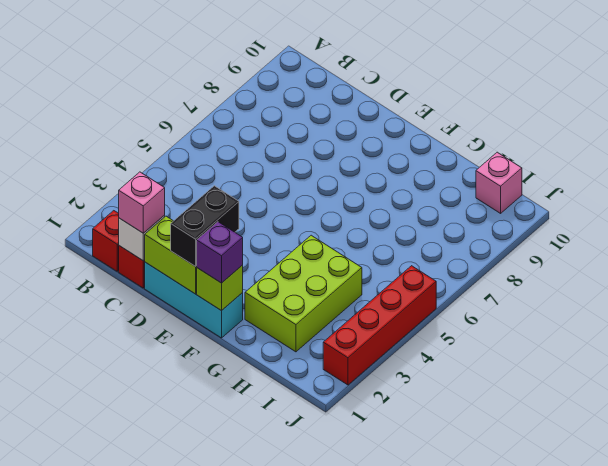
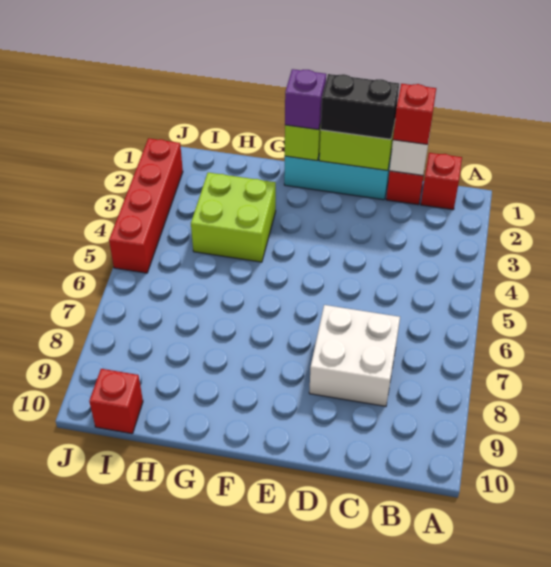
pink 1x1 brick [119,172,165,233] -> red 1x1 brick [393,84,436,145]
none -> white 2x2 brick [309,305,400,406]
black 1x2 brick [171,186,239,267] -> black 1x2 brick turned to [321,74,399,139]
lime 2x3 brick [245,235,362,352] -> lime 2x2 brick [191,172,276,262]
pink 1x1 brick [476,152,522,213] -> red 1x1 brick [89,369,143,434]

